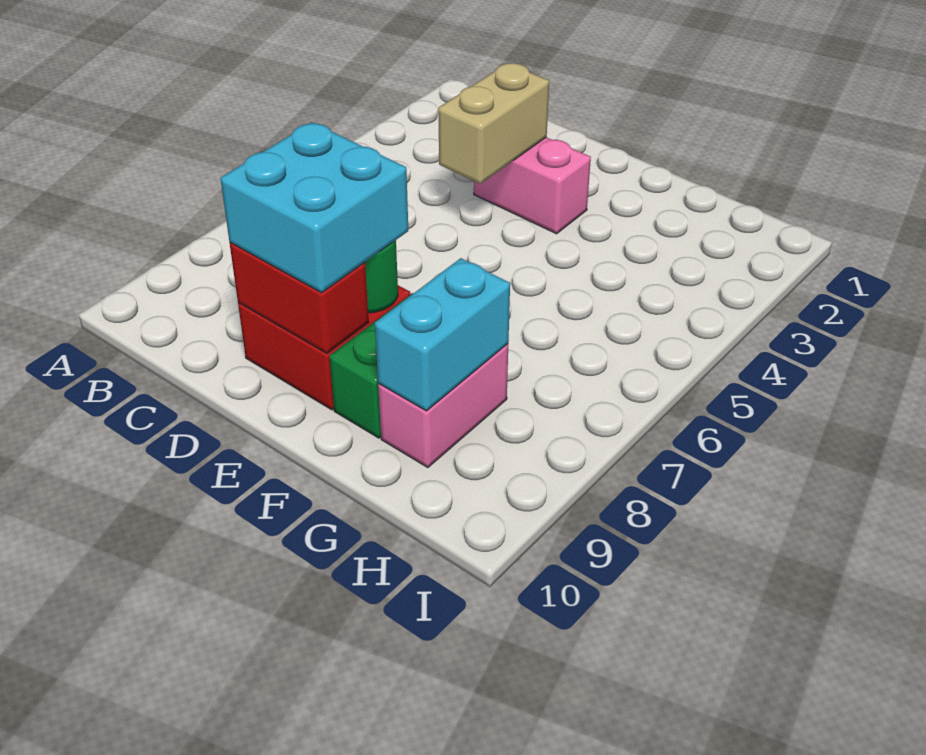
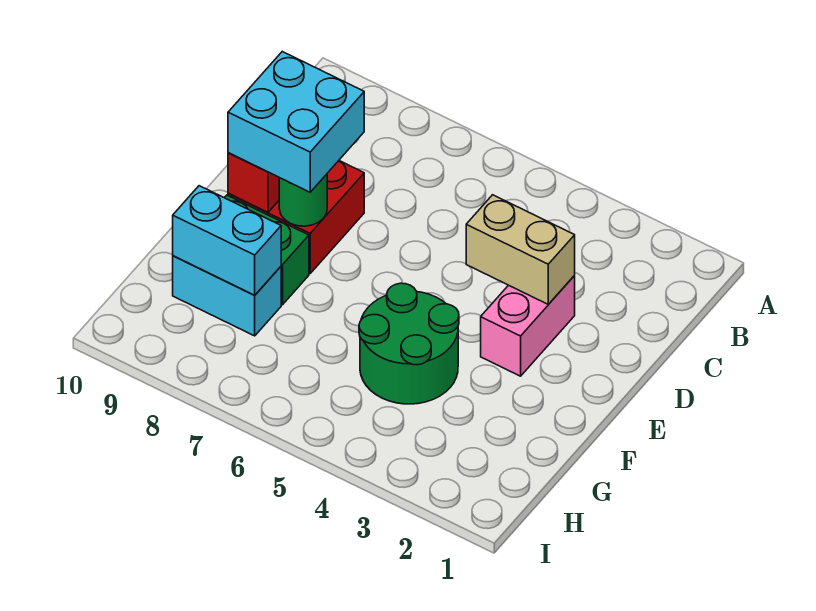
none -> green 2x2 round brick [359,283,459,404]
pink 1x2 brick [378,344,508,468] -> cyan 1x2 brick [173,256,281,336]

